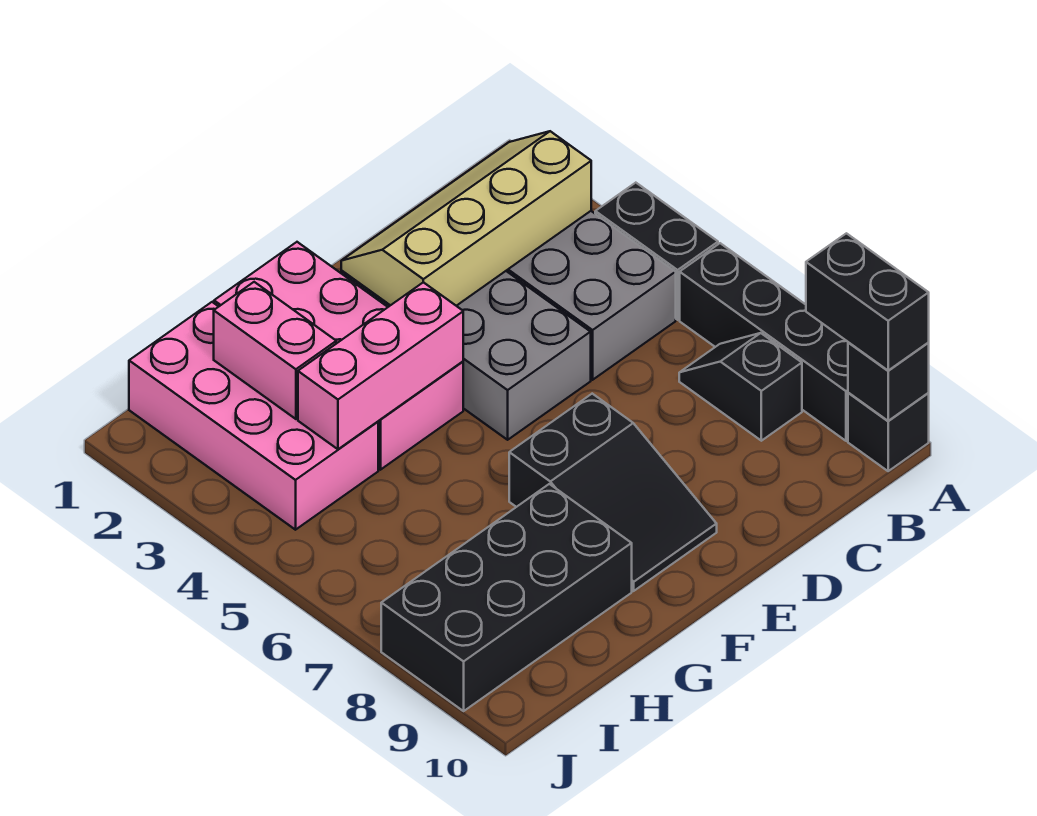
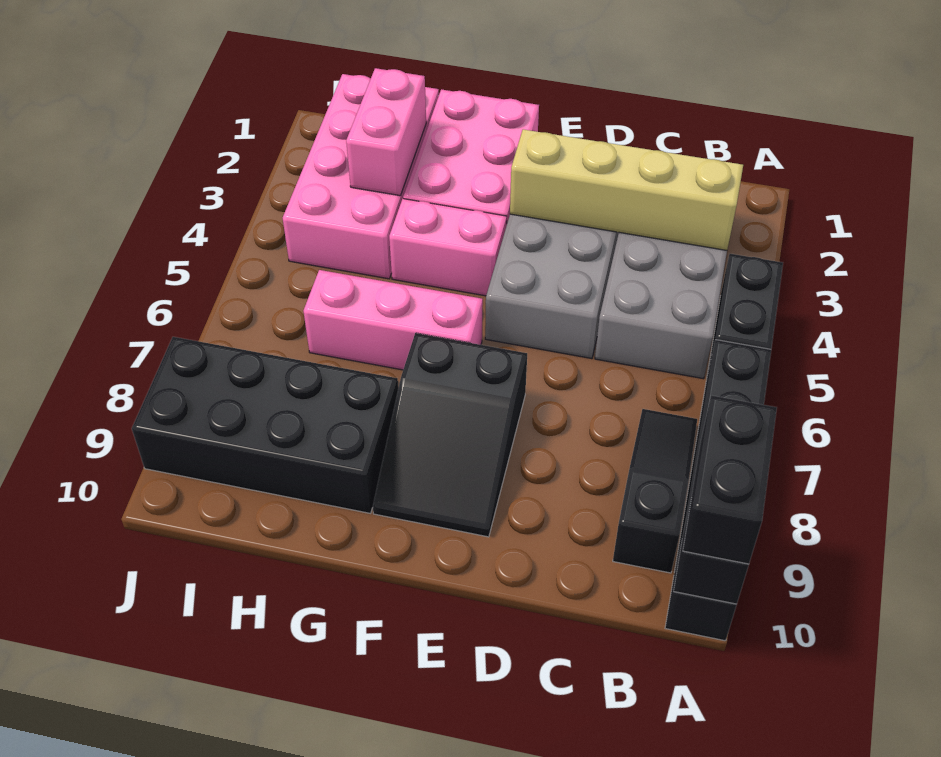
black 1x2 slope [679,333,802,441] -> black 1x3 slope [613,409,697,573]
pink 1x3 brick [298,282,463,449] -> pink 1x3 brick moved to [304,270,483,370]

